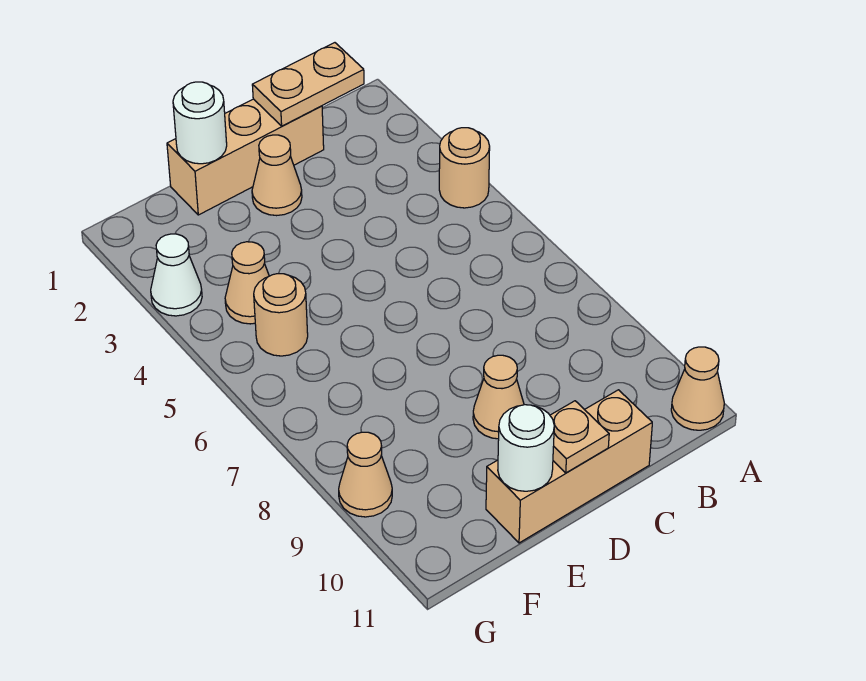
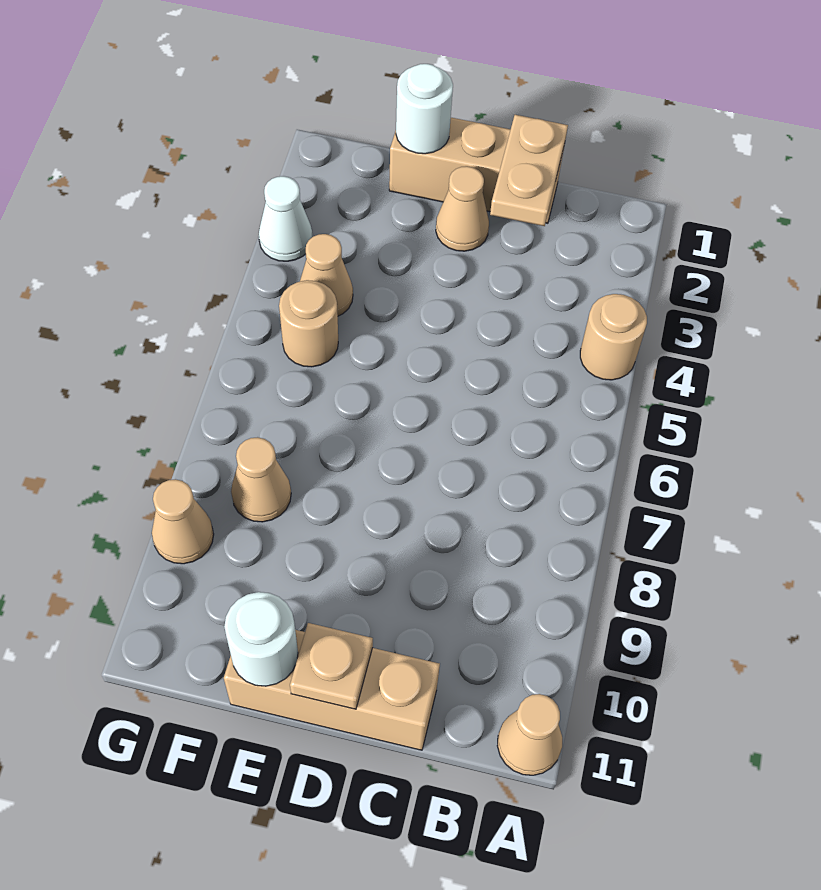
tan 1x2 plate [252,43,364,126] -> tan 1x2 plate turned to [490,115,568,226]
tan 1x1 cone [473,355,524,439] -> tan 1x1 cone moved to [231,437,291,522]

